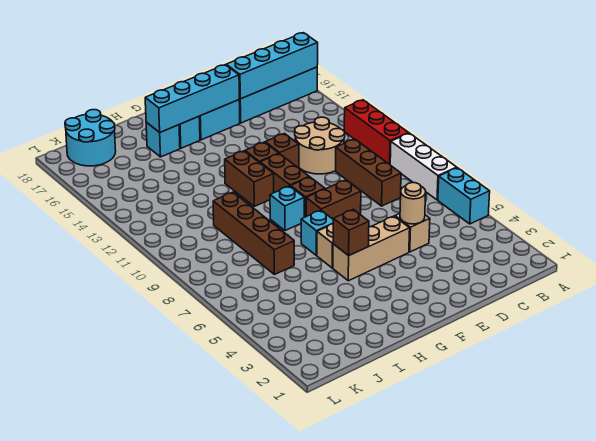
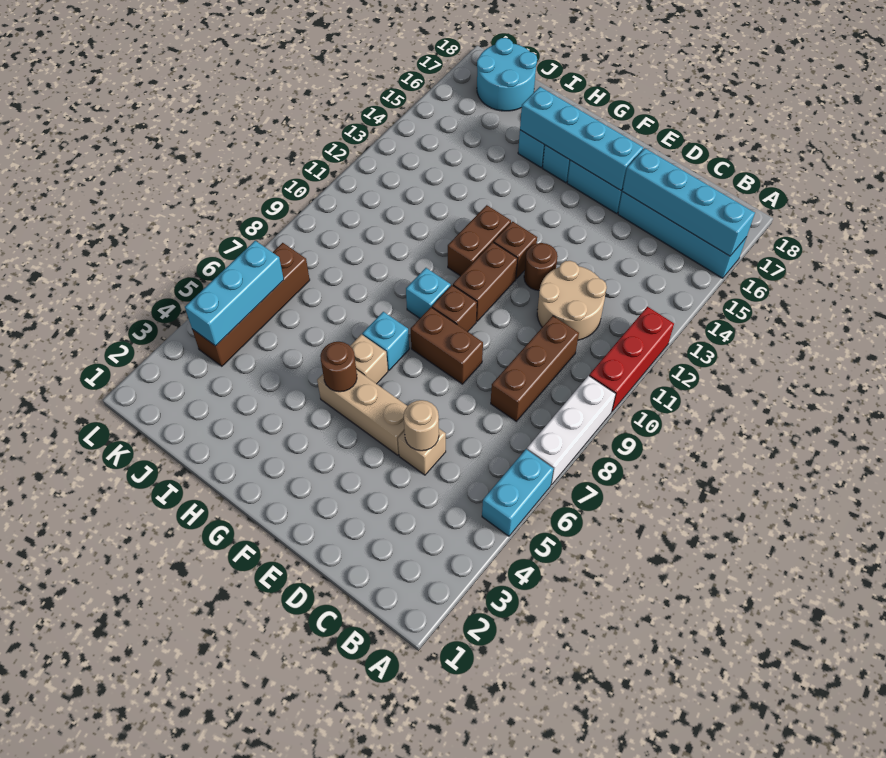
brown 1x1 brick [265,134,299,168] -> brown 1x1 round brick [524,243,558,290]
brown 1x1 brick [333,209,369,256] -> brown 1x1 round brick [320,342,357,392]
brown 1x4 brick [213,192,294,275] -> brown 1x4 brick moved to [192,243,310,366]
none -> cyan 1x3 brick [185,241,284,346]

